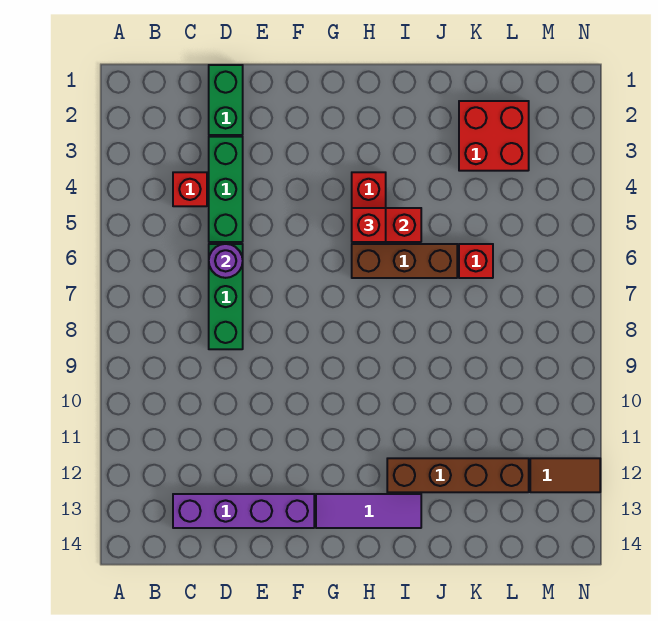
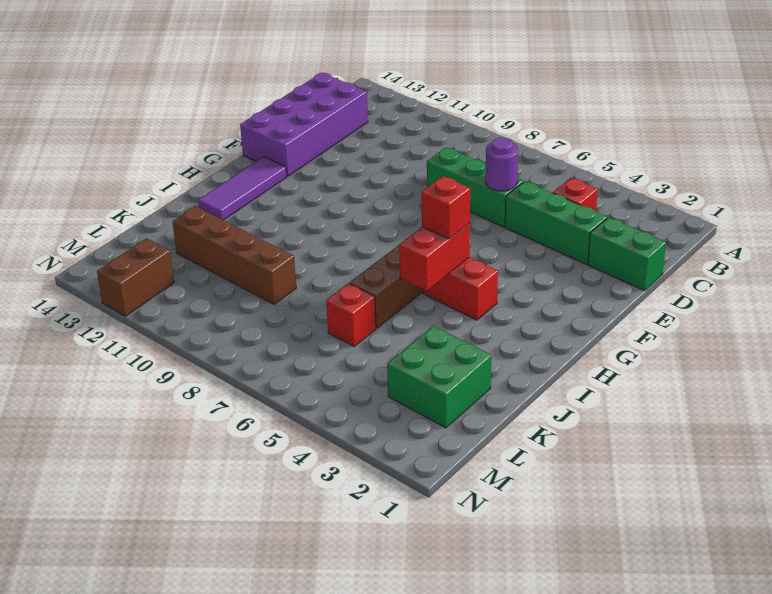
purple 1x4 brick [173,494,314,528] -> purple 2x4 brick [240,73,368,176]
brown 1x4 brick [387,458,529,492] -> brown 1x4 brick turned to [172,206,296,304]
red 2x2 brick [459,101,529,171] -> green 2x2 brick [387,326,491,428]
brown 1x2 tile [530,458,600,492] -> brown 1x2 brick [97,238,174,316]

